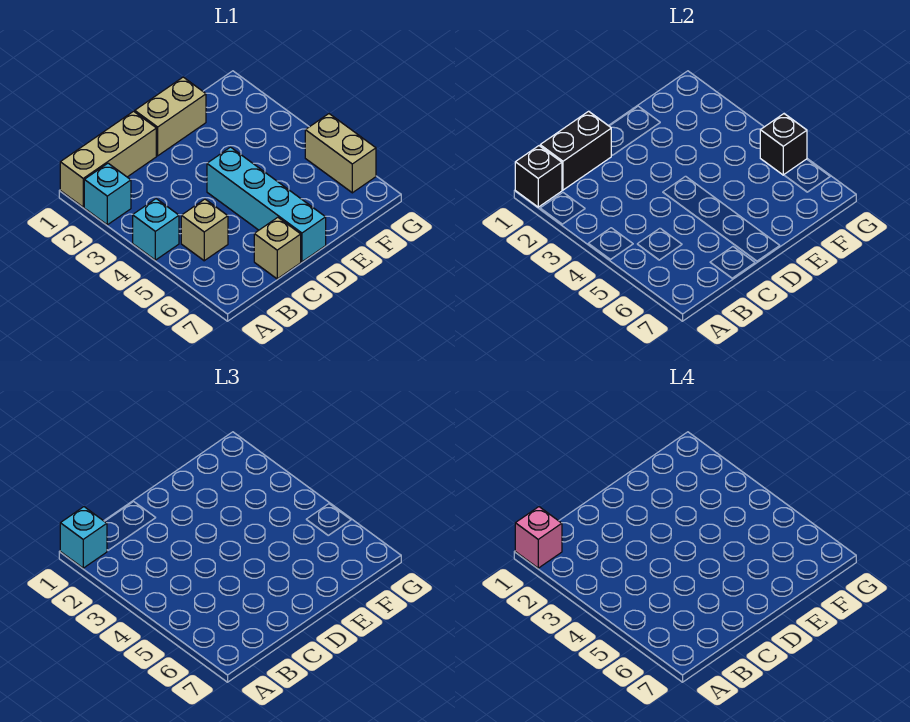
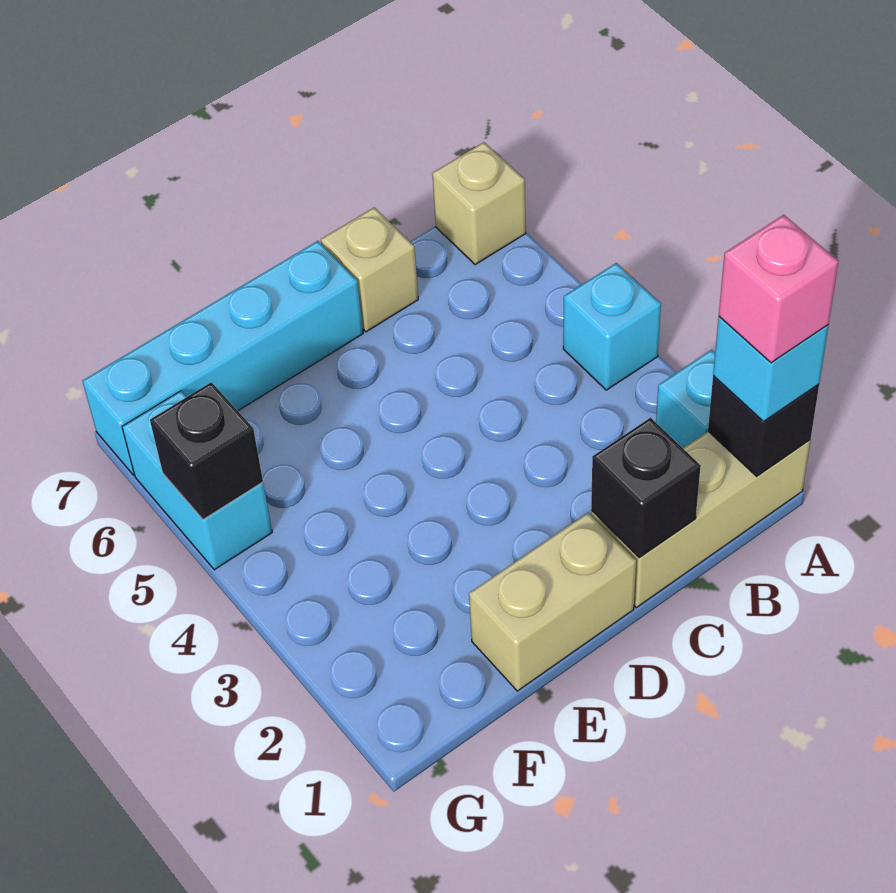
black 1x2 brick [540,111,611,190] -> black 1x1 brick [591,418,701,558]
tan 1x1 brick [181,199,228,261] -> tan 1x1 brick moved to [432,142,526,265]
cyan 1x4 brick [207,147,326,262] -> cyan 1x4 brick turned to [83,241,363,475]
tan 1x2 brick [305,114,376,193] -> cyan 1x2 brick [122,391,272,570]

